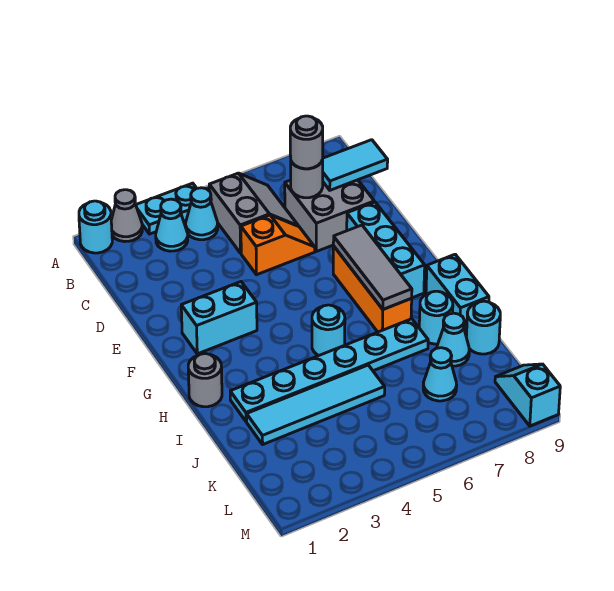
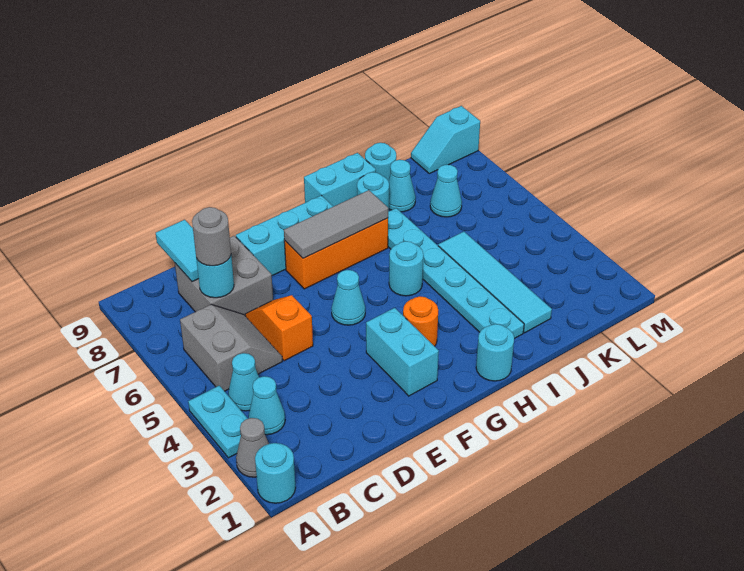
grey 2x2 slope [209,173,298,253] -> grey 2x2 slope turned to [180,305,282,391]
grey 1x1 round brick [291,160,323,198] -> cyan 1x1 round brick [196,256,234,298]
none -> cyan 1x1 cone [332,270,365,325]
none -> orange 1x1 round brick [403,296,438,346]
grey 1x1 round brick [188,354,222,407] -> cyan 1x1 round brick [476,324,514,381]

